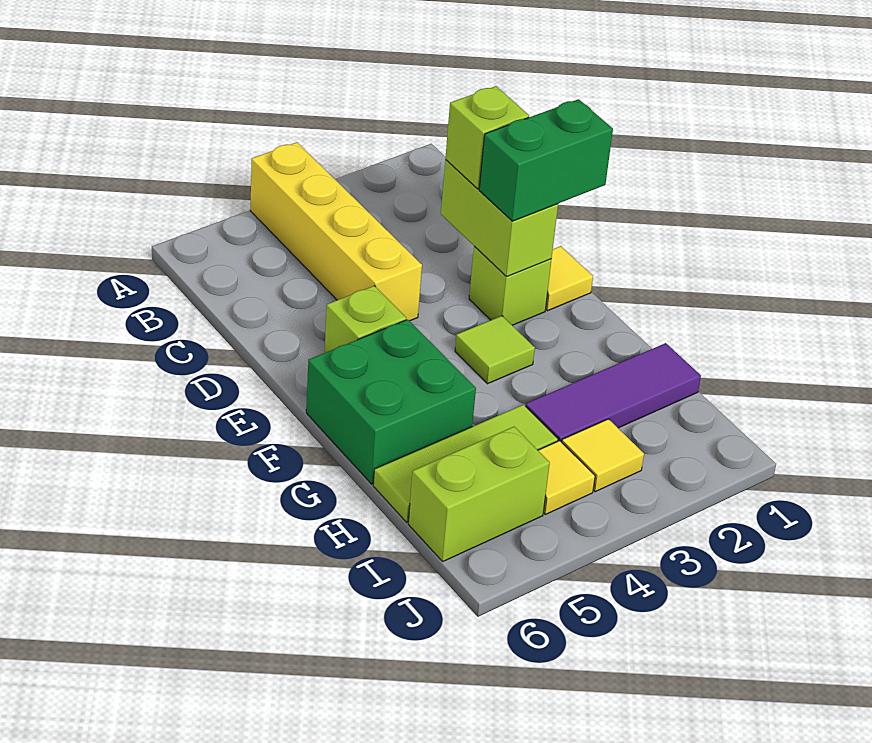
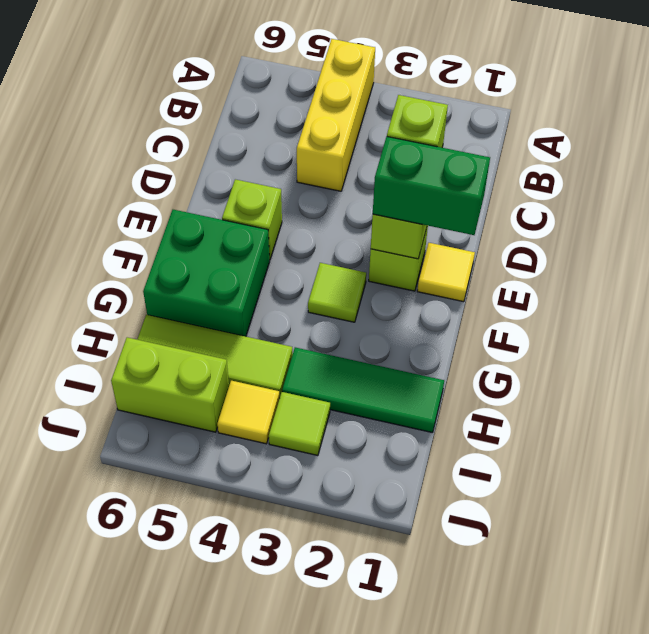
yellow 1x4 brick [250,142,422,321] -> yellow 1x3 brick [297,39,375,191]
purple 1x3 tile [526,343,701,442] -> green 1x3 tile [282,347,444,433]
yellow 1x1 tile [562,419,644,492] -> lime 1x1 tile [269,392,330,456]

